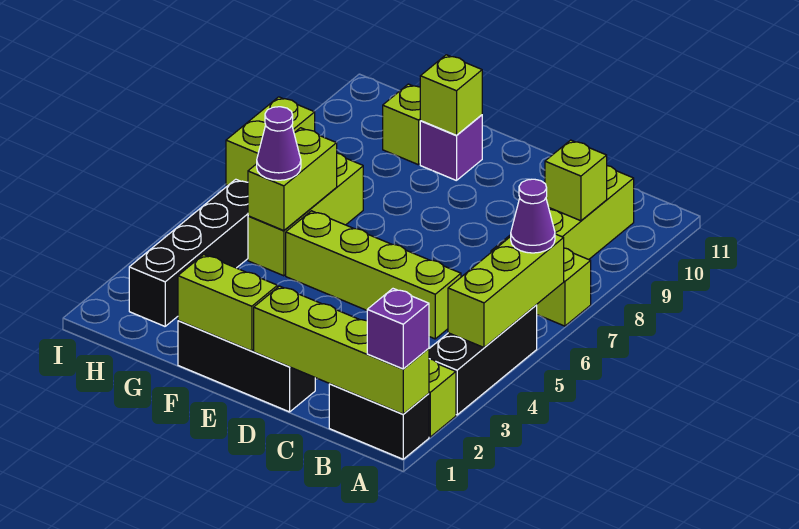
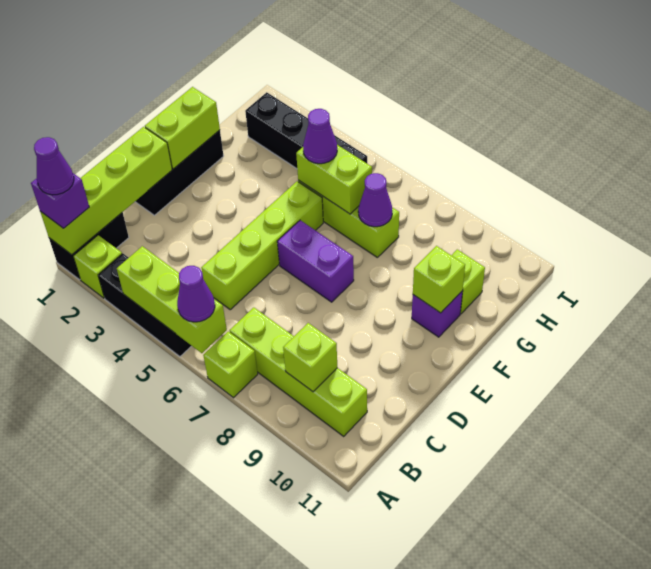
none -> purple 1x1 cone [34,137,74,195]
none -> purple 1x2 brick [277,220,354,302]
none -> purple 1x1 cone [358,173,392,227]
lime 1x2 brick [226,97,315,185] -> none

